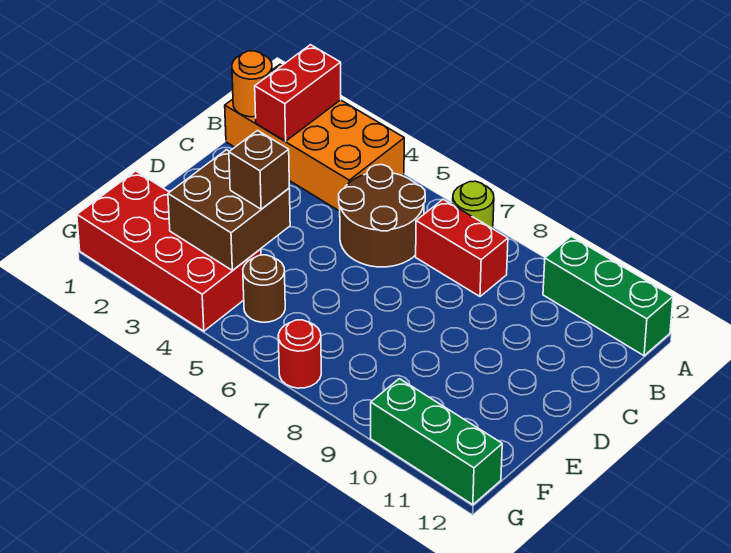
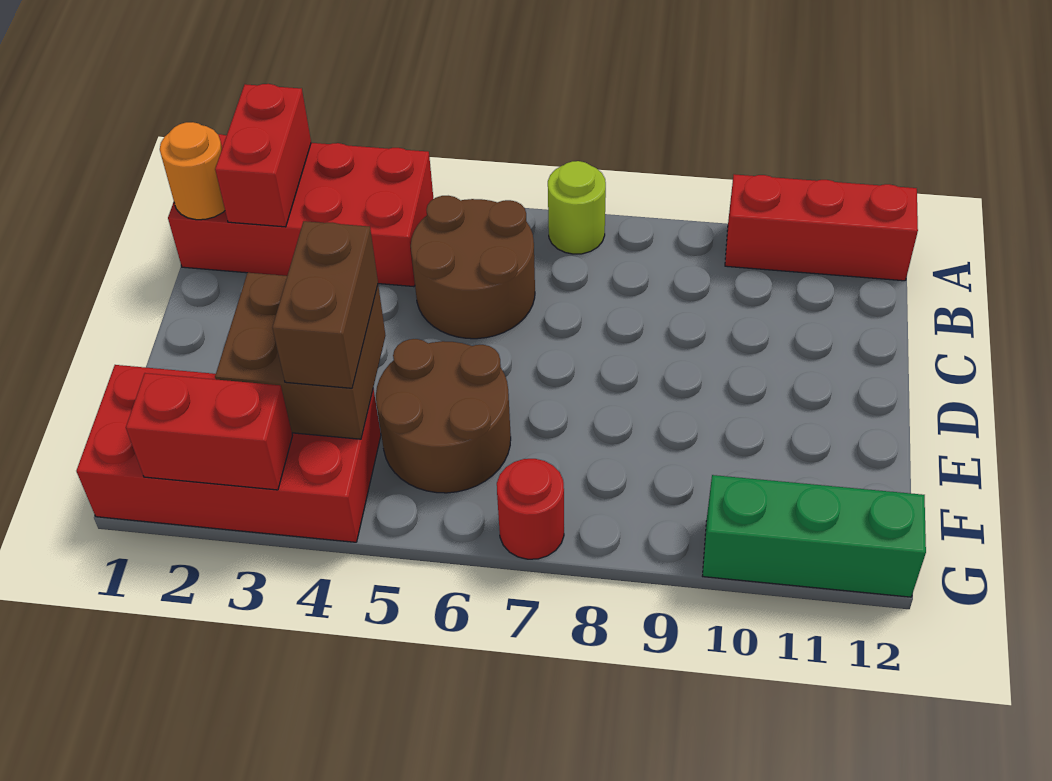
orange 2x4 brick [225,65,404,211] -> red 2x4 brick [168,134,433,287]
green 1x3 brick [543,236,673,356] -> red 1x3 brick [725,174,918,281]
red 1x2 brick [416,199,508,296] -> red 1x2 brick moved to [126,373,293,490]
brown 1x1 brick [229,131,289,209] -> brown 1x2 brick [272,221,378,388]
brown 1x1 round brick [243,255,285,322] -> brown 2x2 round brick [376,339,511,493]

